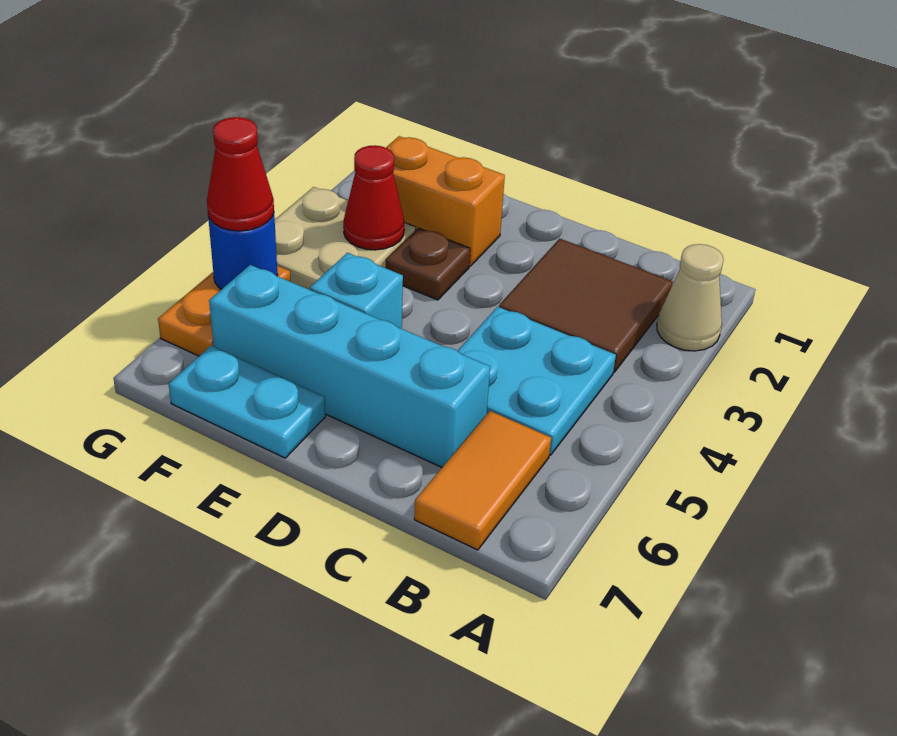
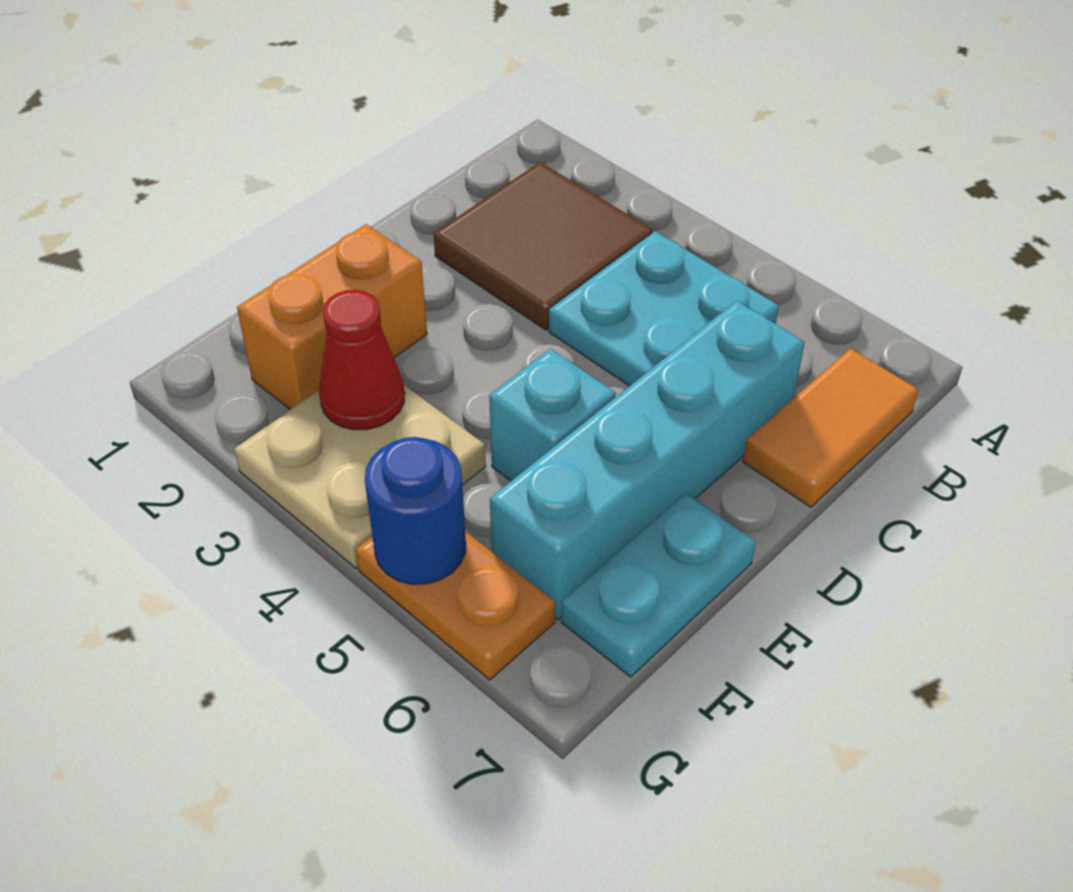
tan 1x1 cone [657,244,724,351] -> none
orange 1x2 tile [414,411,551,550] -> orange 1x2 tile turned to [743,348,919,507]
brown 1x1 plate [386,228,470,300] -> none
red 1x1 cone [207,117,274,231] -> none

